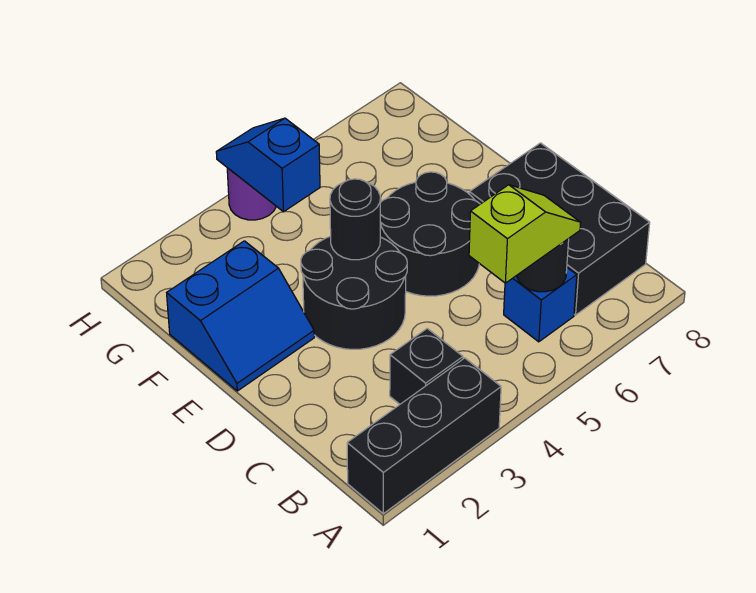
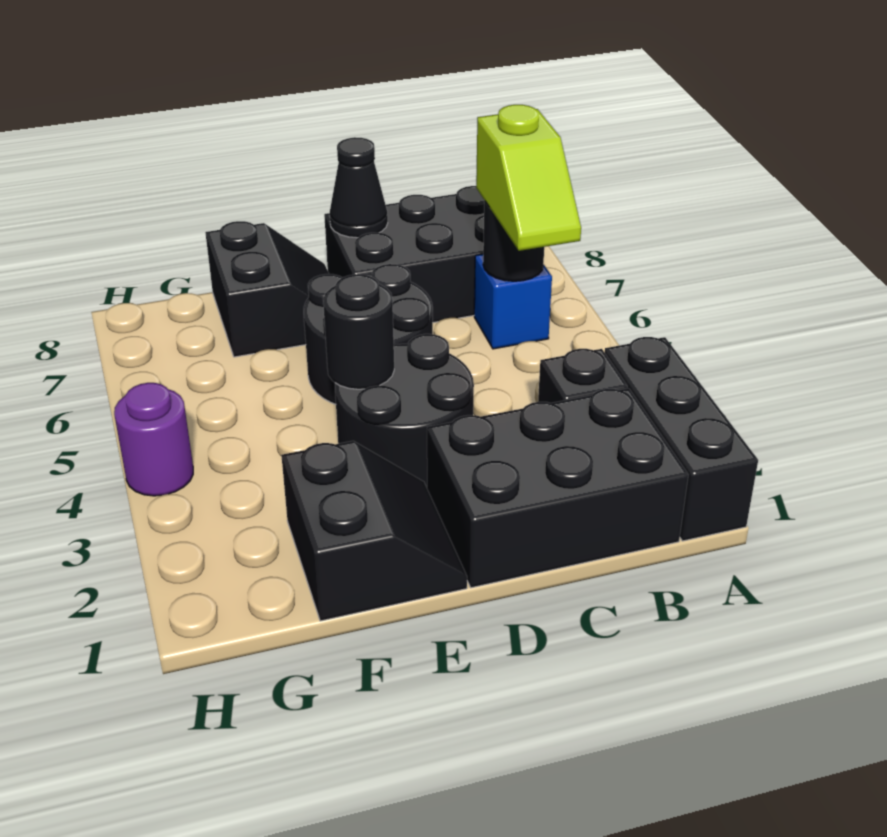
none -> black 2x3 brick [427,388,688,588]
lime 1x2 slope [469,185,581,283] -> lime 1x2 slope turned to [476,105,581,251]
none -> black 1x1 cone [330,137,388,238]
blue 2x2 slope [167,241,314,391] -> black 2x2 slope [281,441,467,621]
none -> black 2x2 slope [205,221,329,357]
blue 1x2 slope [216,118,320,212] -> none

